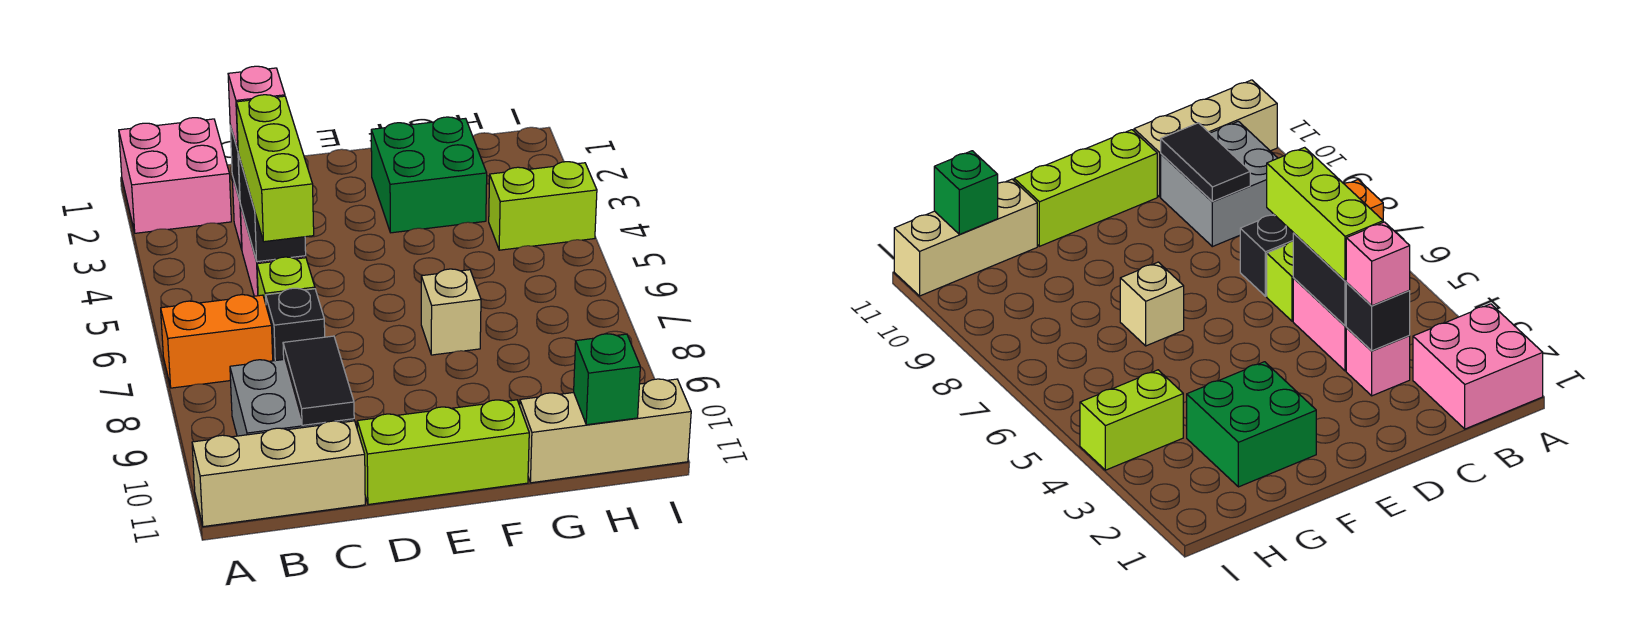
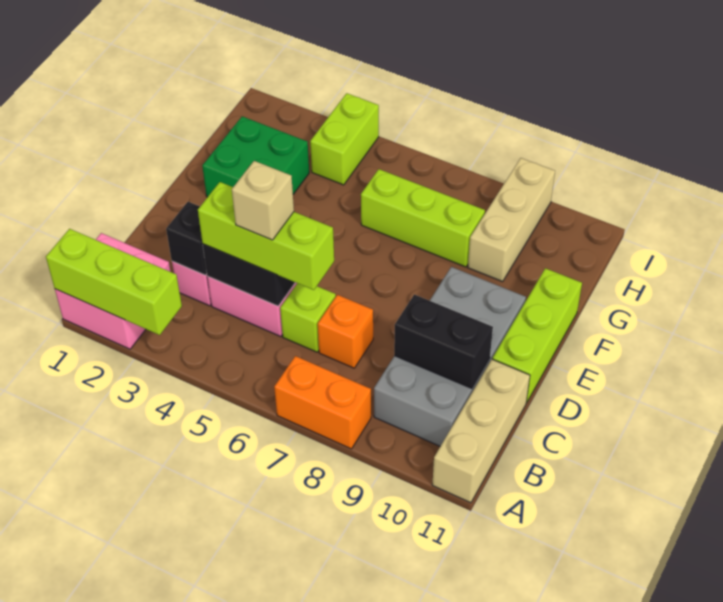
none -> lime 1x3 brick [46,229,182,335]
orange 1x2 brick [161,295,273,388] -> orange 1x2 brick turned to [274,356,371,449]
grey 2x2 brick [230,360,354,436] -> grey 2x4 brick [374,267,526,446]
pink 1x1 brick [228,66,285,150] -> none
black 1x1 brick [266,288,325,361] -> orange 1x1 brick [318,295,373,368]
black 1x2 tile [283,336,354,425] -> black 1x2 brick [394,294,493,389]
tan 1x1 brick [421,269,481,355] -> tan 1x1 brick moved to [232,161,294,240]
none -> lime 1x3 brick [361,169,485,267]
tan 1x3 brick [520,379,691,483] -> tan 1x3 brick moved to [468,158,555,282]
green 1x1 brick [574,334,640,425] -> none

